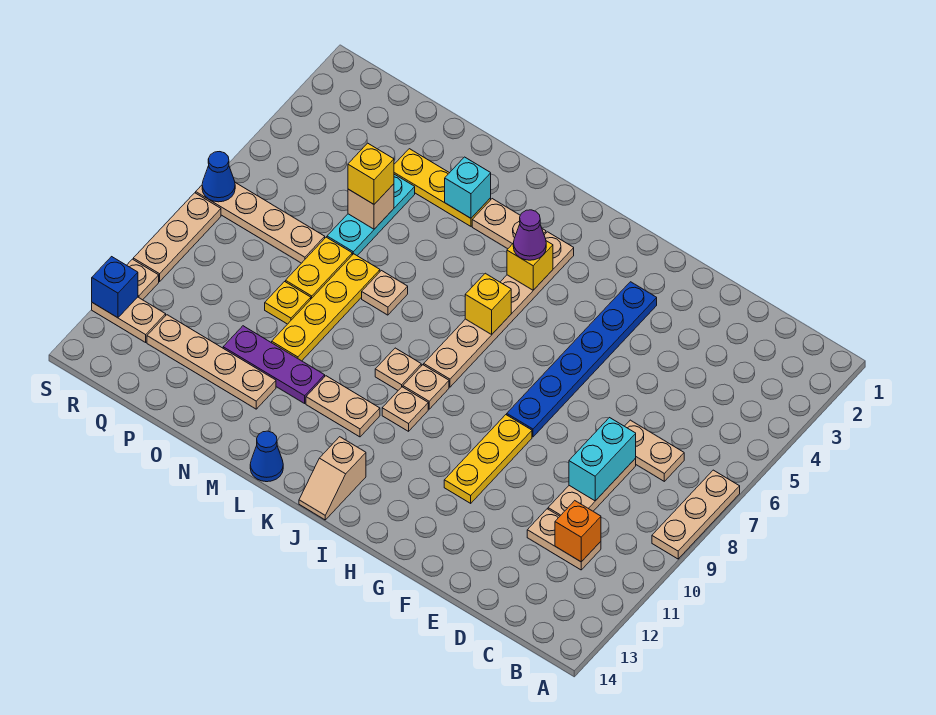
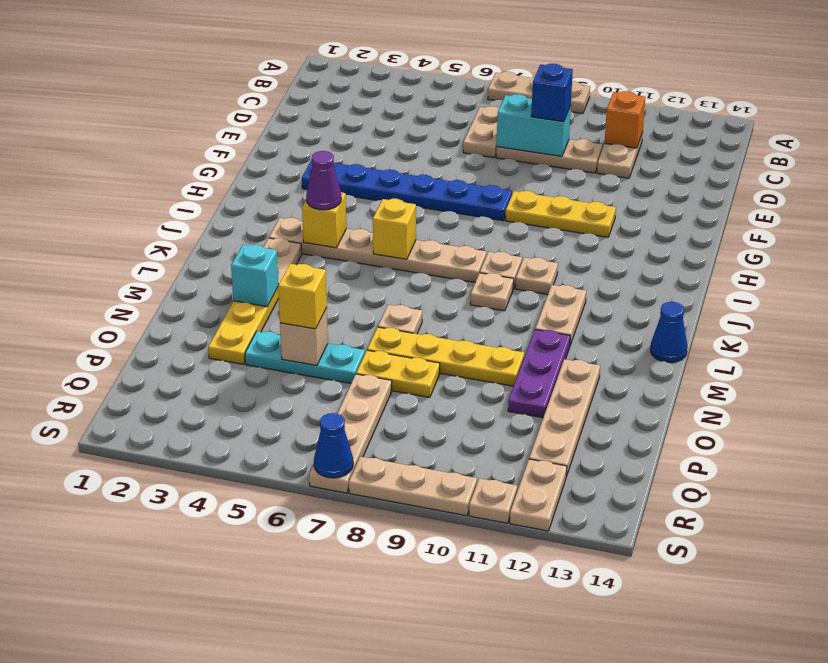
tan 1x2 slope [299,437,366,520] -> none
yellow 1x1 plate [265,282,311,324] -> none
blue 1x1 brick [92,257,138,318] -> blue 1x1 brick moved to [531,64,573,122]

